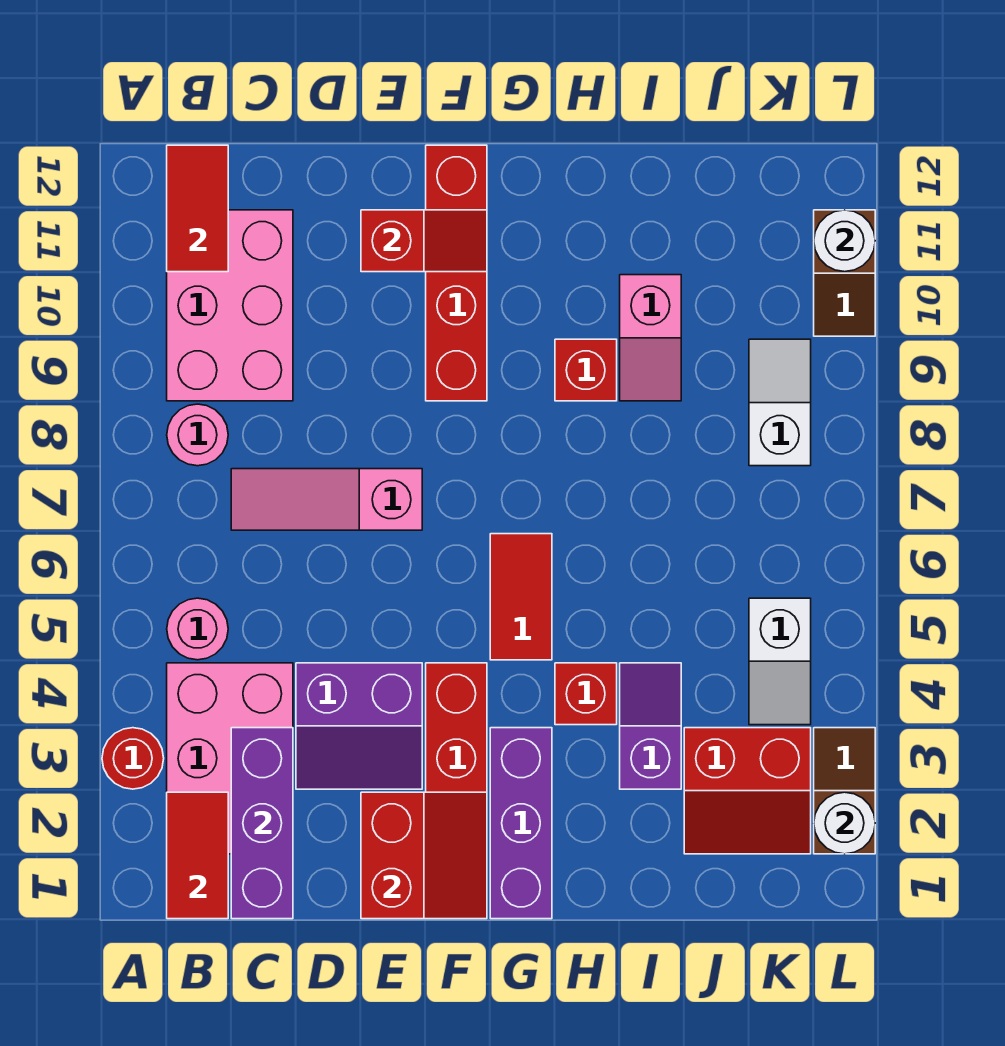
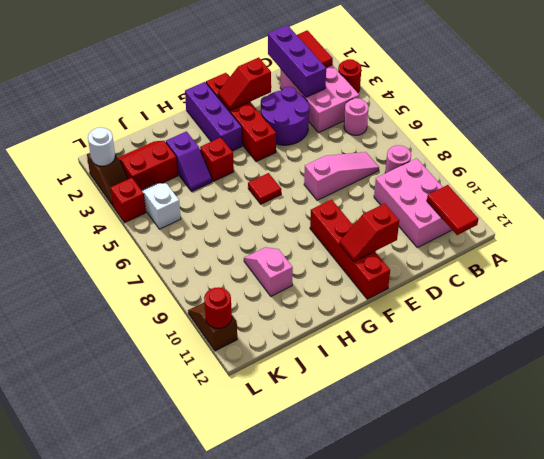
purple 2x2 slope [296,663,422,789] -> purple 2x2 round brick [261,87,309,145]
red 2x2 slope [361,792,487,919] -> red 1x2 slope [218,58,271,110]
red 1x2 tile [490,534,552,660] -> red 1x1 tile [248,173,281,204]
red 1x1 brick [555,339,617,401] -> red 1x1 brick moved to [110,178,146,223]
white 1x2 slope [749,339,811,466] -> none
white 1x1 round brick [814,210,875,272] -> red 1x1 round brick [204,287,232,328]

